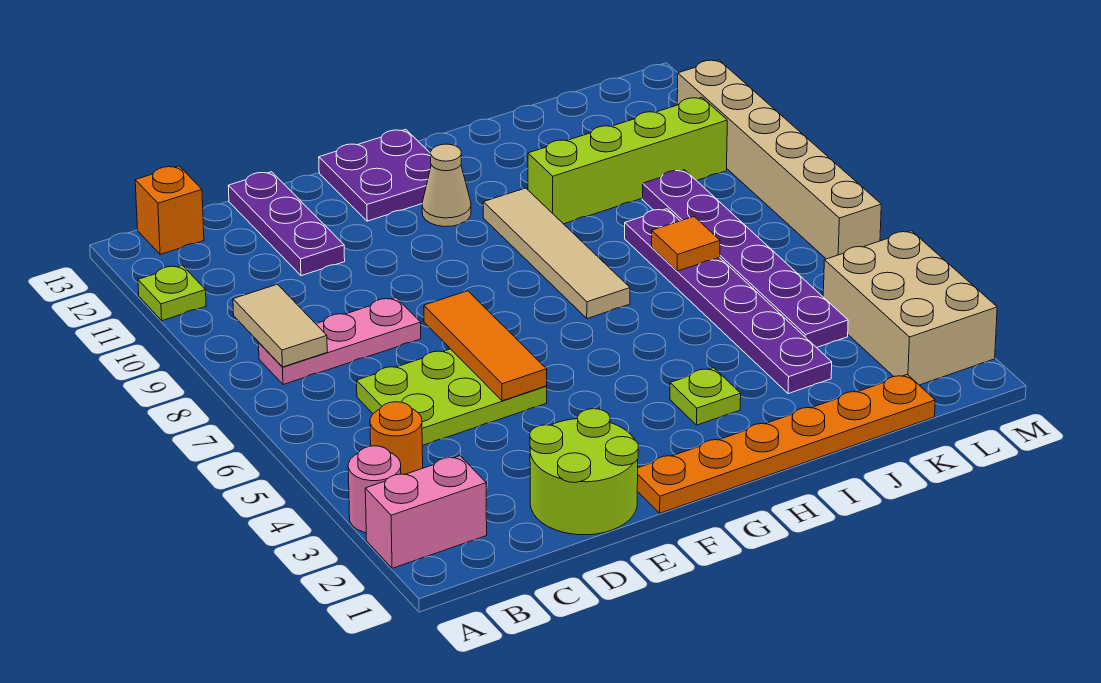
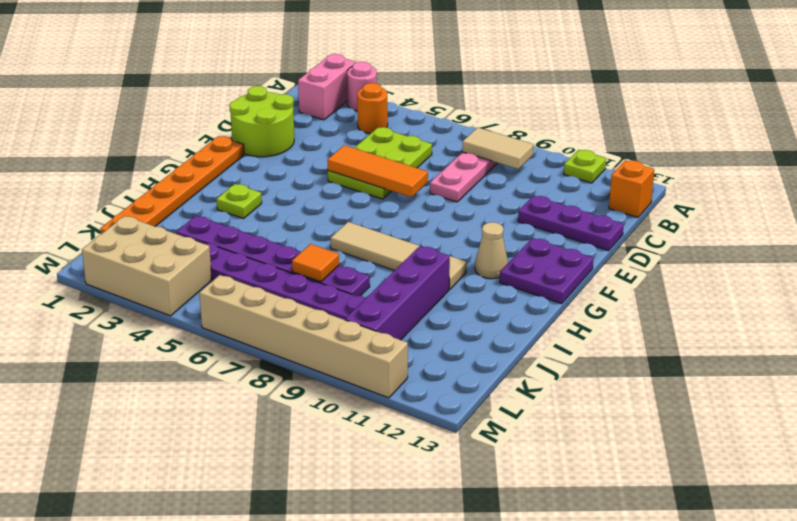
lime 1x4 brick [528,97,727,224] -> purple 1x4 brick [345,246,450,340]

